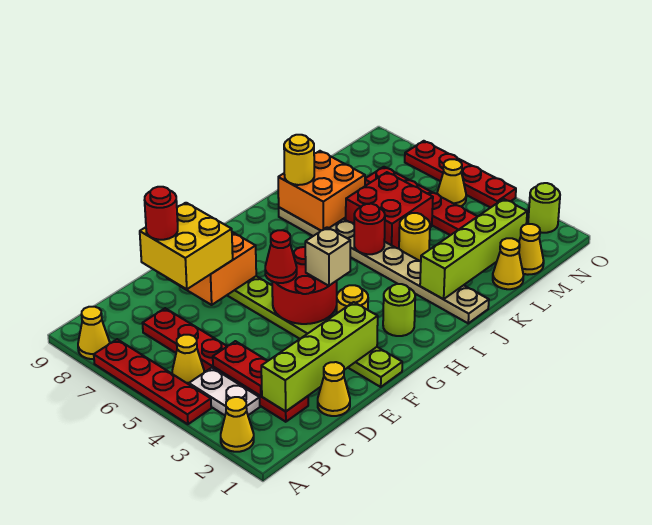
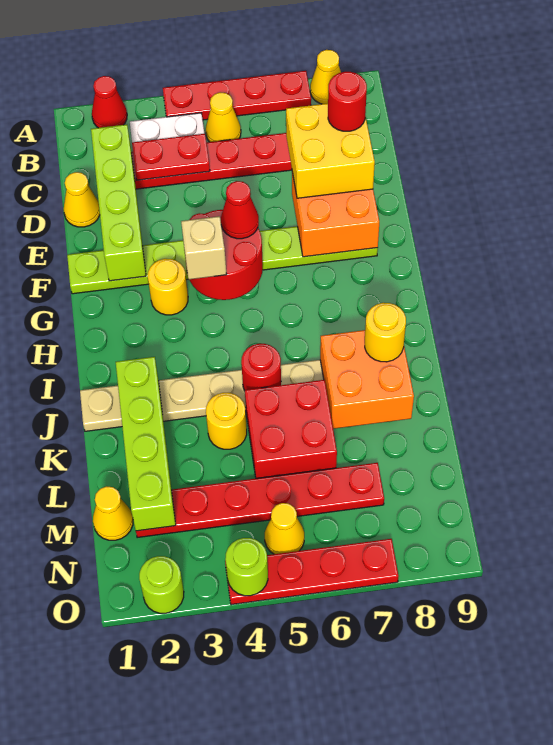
yellow 1x1 cone [221,397,254,452] -> red 1x1 cone [92,76,127,128]
lime 1x1 round brick [383,284,415,336] -> lime 1x1 round brick moved to [225,538,268,596]
yellow 1x1 cone [493,238,523,289] -> none

